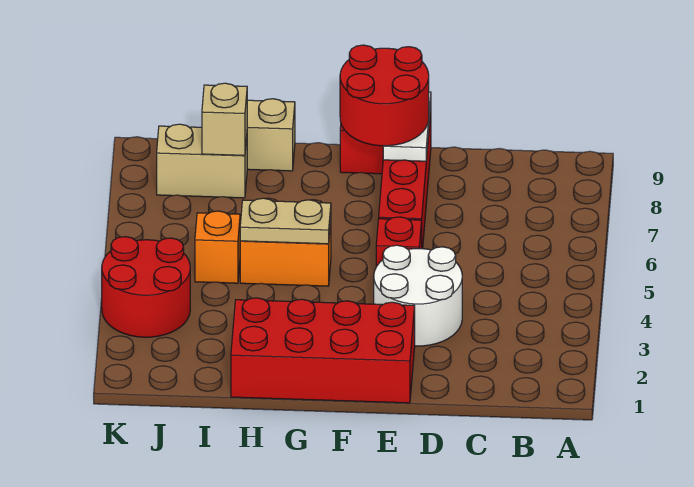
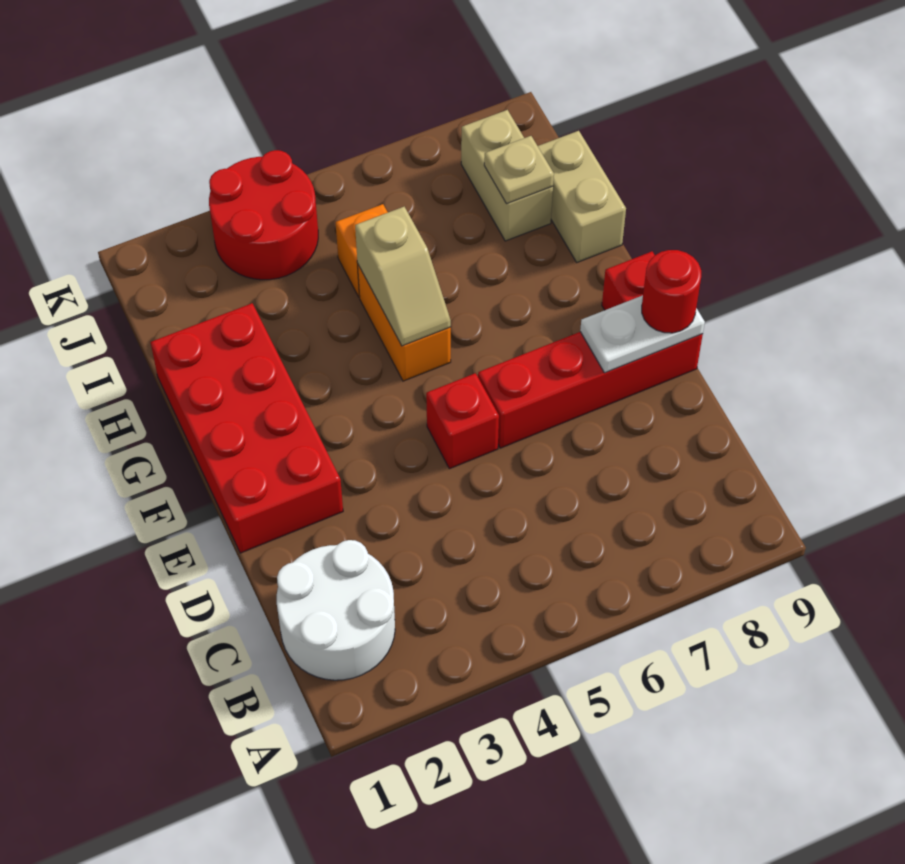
white 2x2 round brick [374,245,462,346] -> white 2x2 round brick moved to [277,540,395,680]
red 2x2 round brick [340,45,429,146] -> red 1x1 round brick [642,250,701,333]
tan 1x2 plate [240,198,331,244] -> tan 1x2 slope [355,207,451,346]
tan 1x1 brick [202,83,247,155] -> tan 1x1 plate [484,136,554,204]

